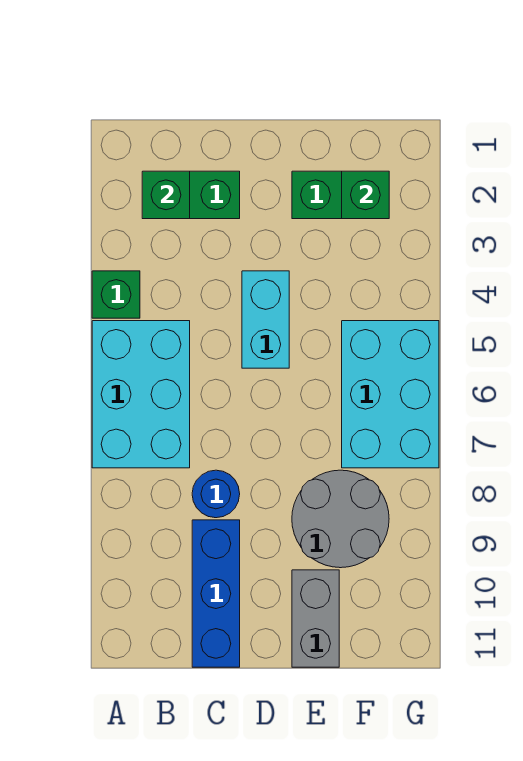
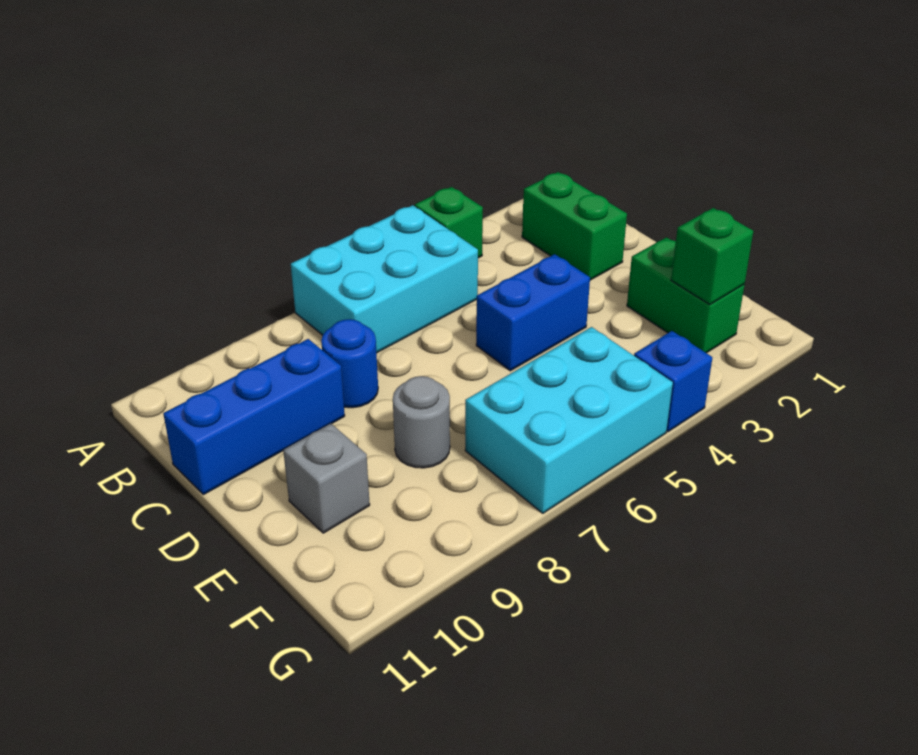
green 1x1 brick [142,171,190,219] -> none
cyan 1x2 brick [242,271,289,368] -> blue 1x2 brick [476,254,590,371]
grey 2x2 round brick [292,470,389,568] -> grey 1x1 round brick [393,376,450,468]
grey 1x2 brick [292,570,339,667] -> grey 1x1 brick [283,424,370,533]
none -> blue 1x1 brick [634,331,712,432]

